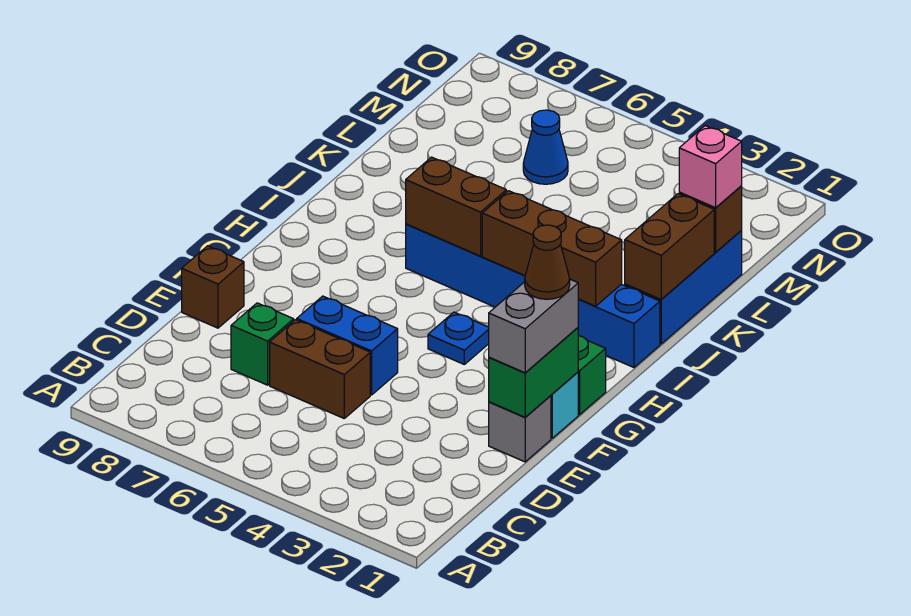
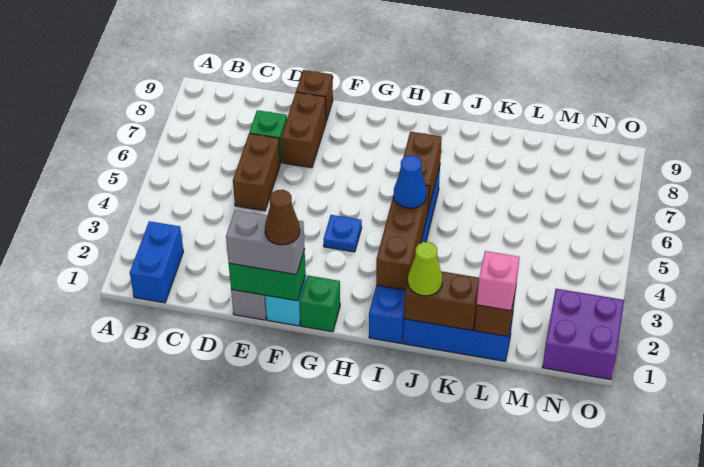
blue 1x2 brick [297,296,398,395] -> blue 1x2 brick moved to [130,221,183,303]
none -> brown 1x2 brick [281,92,326,168]
none -> lime 1x1 cone [408,242,442,296]
blue 1x1 cone [523,110,568,184] -> blue 1x1 cone moved to [394,156,427,208]
none -> purple 2x2 brick [542,289,624,380]

